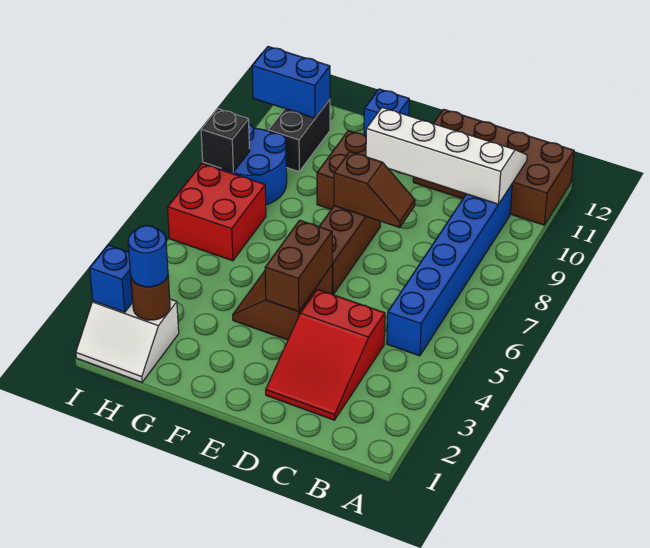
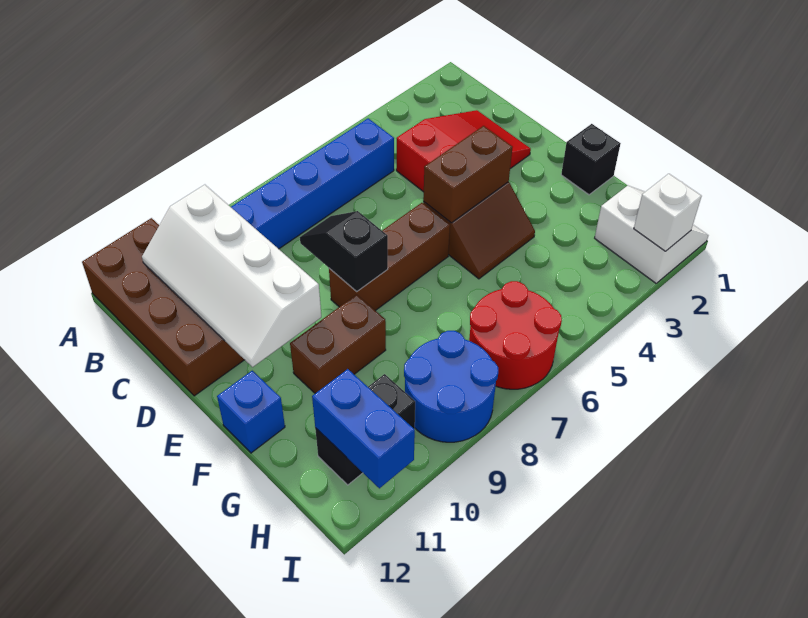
brown 1x2 slope [334,152,415,227] -> black 1x2 slope [300,211,388,292]
brown 1x1 round brick [131,276,170,320] -> none
blue 1x1 round brick [128,226,168,287] -> none
red 2x2 brick [168,164,266,261] -> red 2x2 round brick [469,281,562,389]
blue 1x1 brick [90,245,133,312] -> white 1x1 brick [634,174,702,251]
black 1x1 brick [201,109,250,172] -> black 1x1 brick moved to [561,124,621,195]

